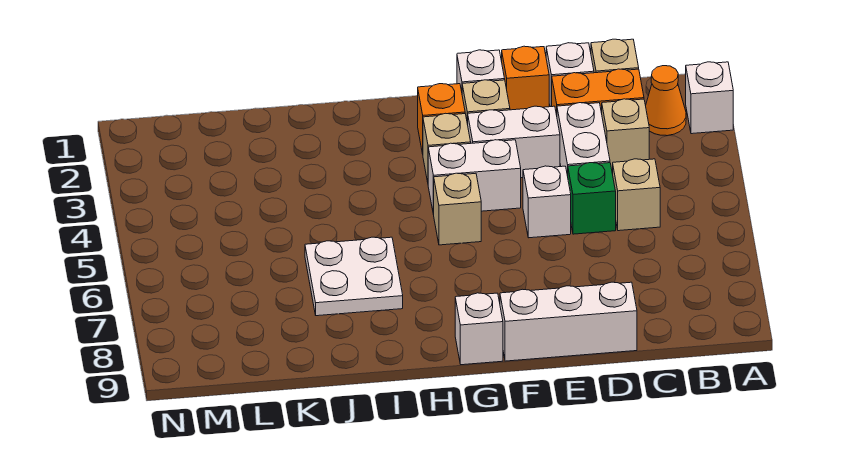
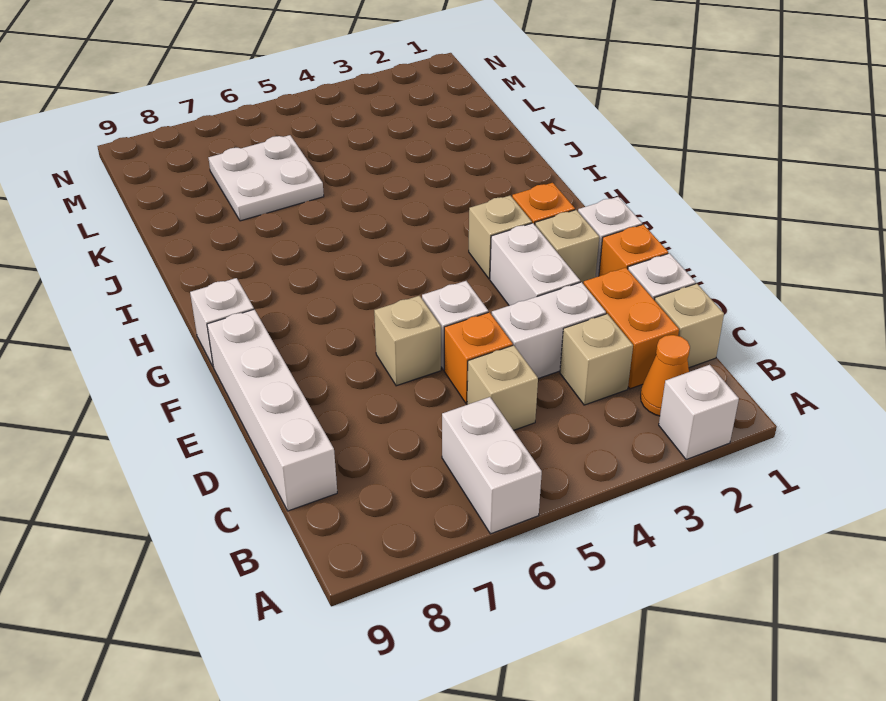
green 1x1 brick [568,163,616,234] -> orange 1x1 brick [444,312,513,404]
white 1x3 brick [500,282,637,361] -> white 1x4 brick [207,309,337,511]
white 1x2 brick [428,140,521,215] -> white 1x2 brick moved to [442,397,542,534]
tan 1x1 brick [434,173,481,245] -> tan 1x1 brick moved to [374,296,441,386]
white 2x2 plate [305,237,403,316] -> white 2x2 plate moved to [208,135,324,221]

